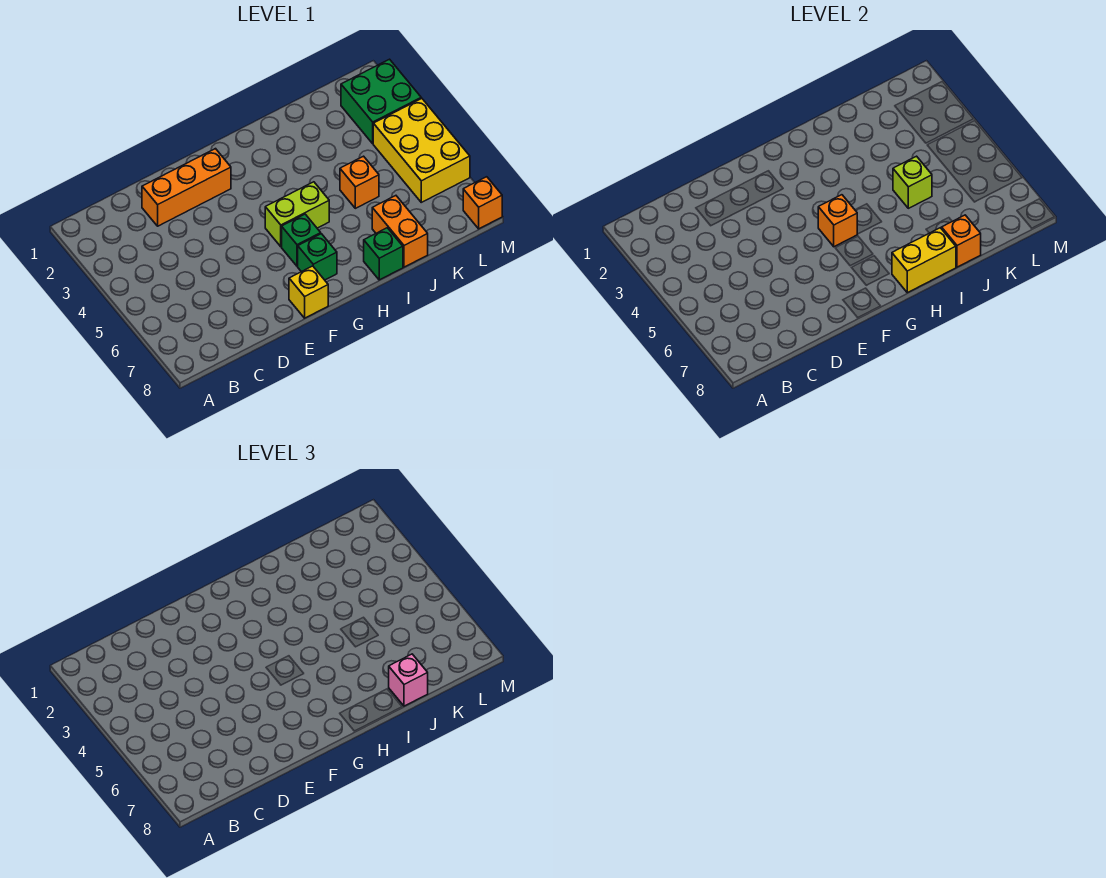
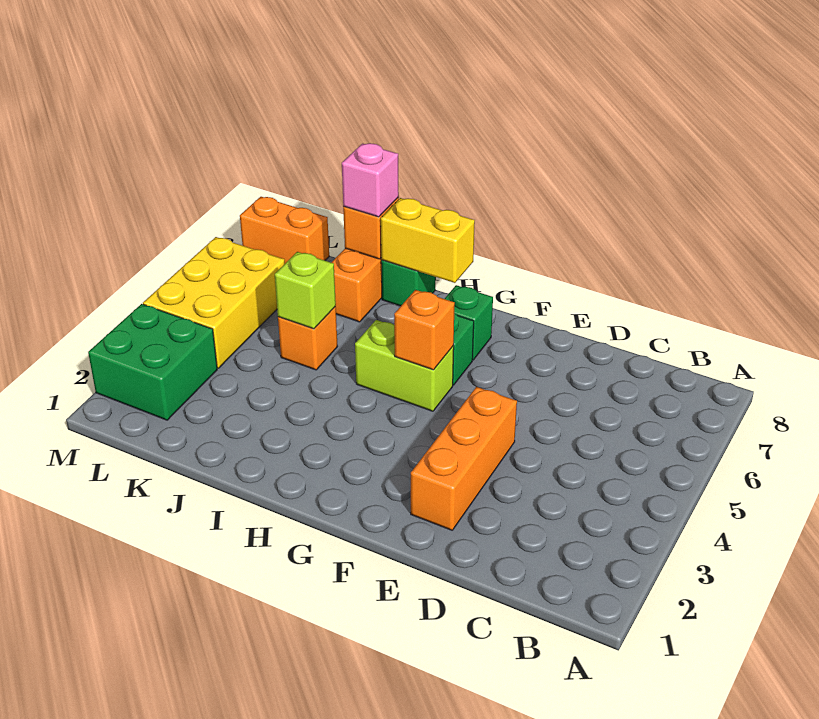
orange 1x3 brick [142,149,231,226] -> orange 1x3 brick turned to [411,387,517,530]
yellow 1x1 brick [289,266,328,318] -> none
orange 1x1 brick [463,177,502,229] -> orange 1x2 brick [240,197,329,263]

